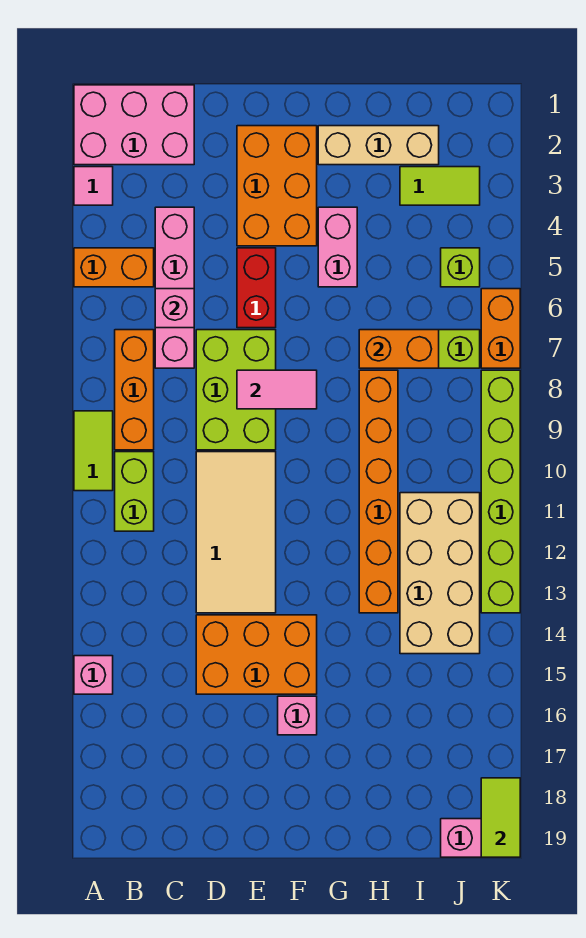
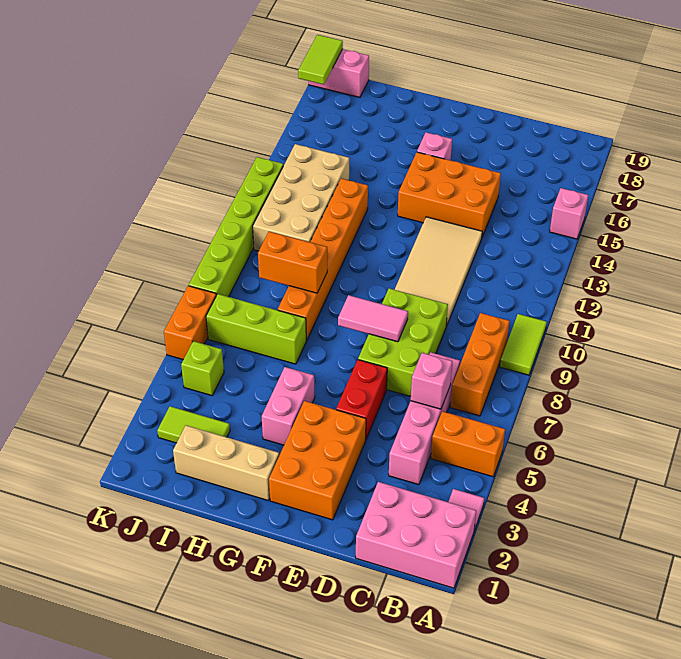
lime 1x2 brick [115,452,154,531] -> none
orange 1x2 brick [359,330,439,368] -> orange 1x2 brick moved to [258,232,327,293]

